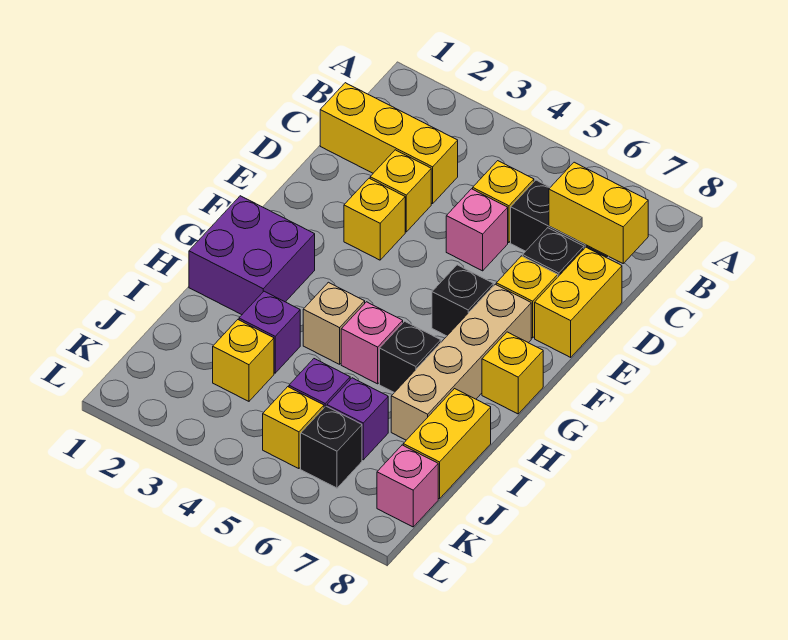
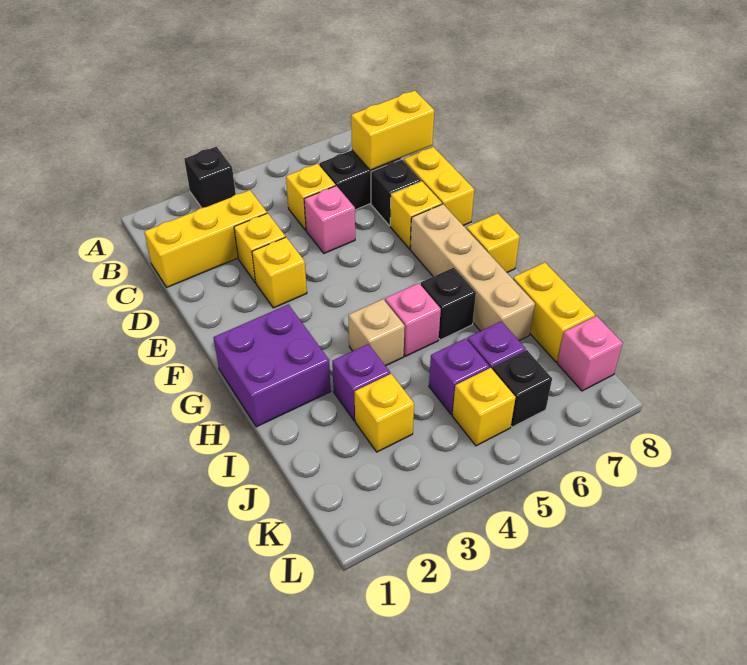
black 1x1 brick [432,265,493,336] -> black 1x1 brick moved to [184,147,236,208]

